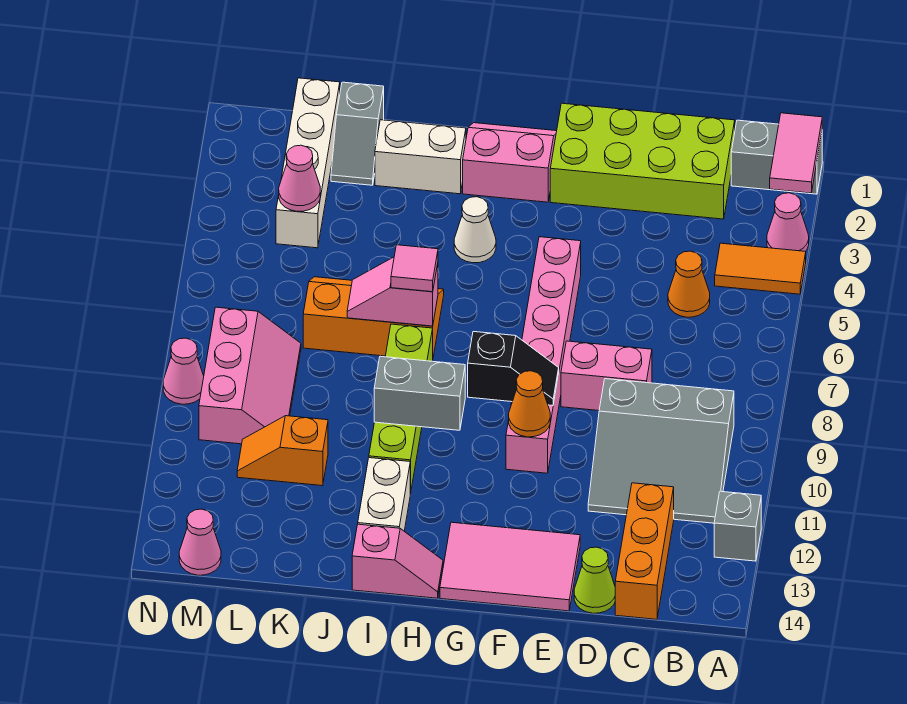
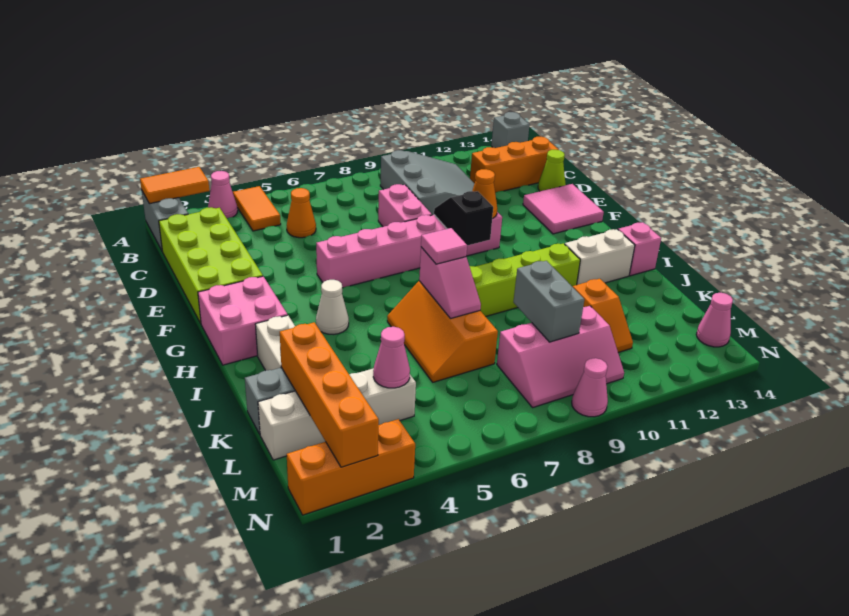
pink 1x2 tile [770,113,822,193] -> orange 1x2 tile [140,167,209,204]
grey 1x1 brick [714,491,761,561] -> grey 1x1 brick moved to [491,112,530,148]
pink 2x3 tile [440,522,580,611] -> pink 2x2 tile [523,184,604,234]
pink 2x2 slope [463,123,557,202] -> pink 2x2 brick [198,276,288,365]
grey 1x2 brick [374,356,465,430] -> grey 1x2 brick moved to [514,261,584,342]
none -> orange 1x4 brick [280,322,379,467]
pink 2x3 slope [199,307,301,444] -> pink 2x3 slope turned to [497,306,624,407]
none -> orange 1x3 brick [287,419,415,515]

